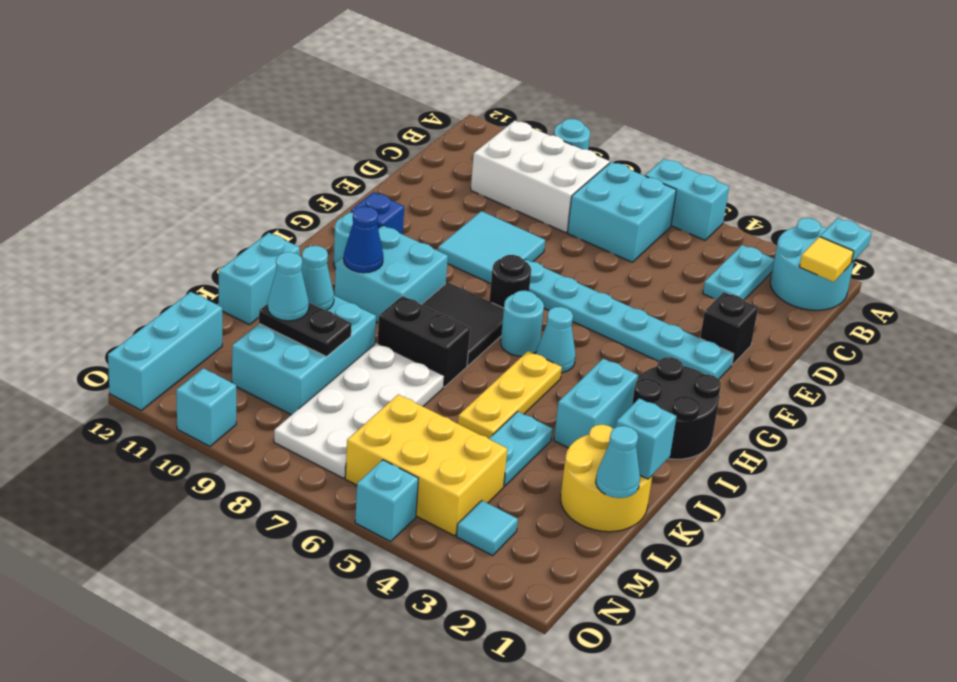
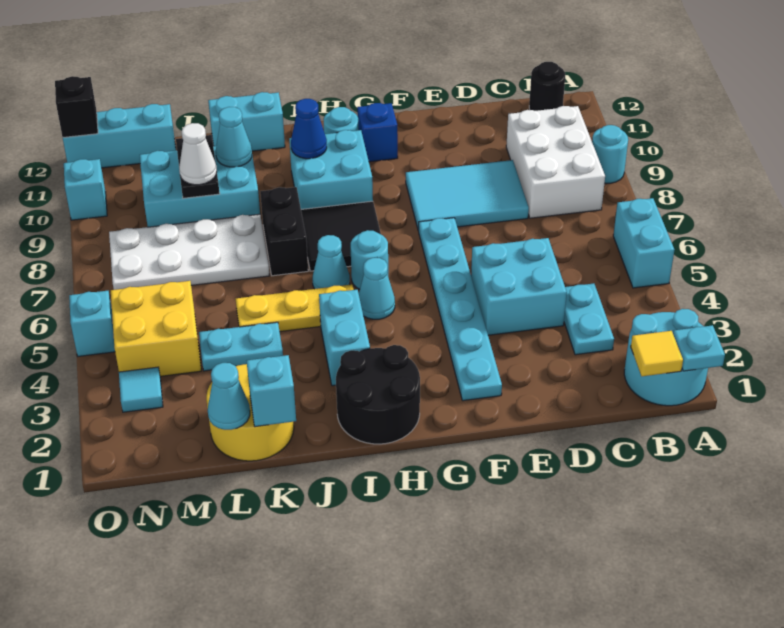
cyan 1x2 plate [703,245,774,300] -> cyan 1x2 plate turned to [564,283,614,355]
cyan 2x2 brick [568,162,676,262] -> cyan 2x2 brick moved to [471,238,567,335]
black 1x1 brick [700,292,758,365] -> black 1x1 brick moved to [55,76,98,138]
cyan 2x2 tile [438,211,545,284] -> cyan 2x3 tile [406,160,529,231]
black 1x1 round brick [489,255,531,308] -> black 1x1 round brick moved to [529,62,565,111]
cyan 1x2 brick [554,359,638,448] -> cyan 1x2 brick turned to [319,290,370,386]
none -> white 1x1 cone [179,123,217,185]
cyan 1x1 cone [268,252,309,321] -> cyan 1x1 cone moved to [312,235,350,289]
yellow 2x3 brick [345,394,507,536] -> yellow 2x2 brick [111,281,201,376]

